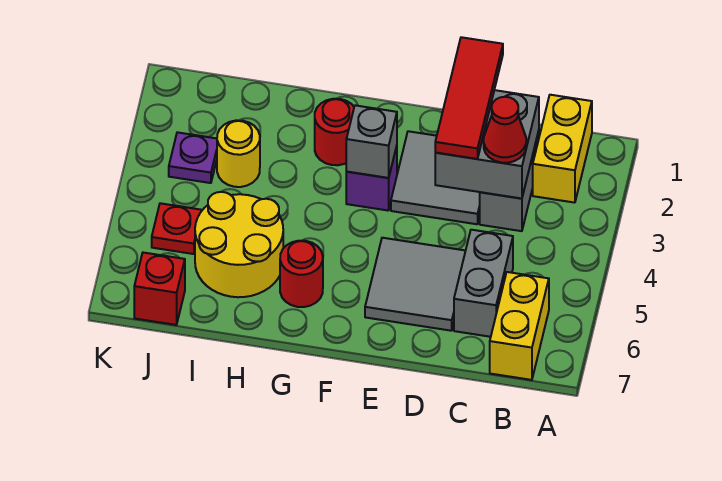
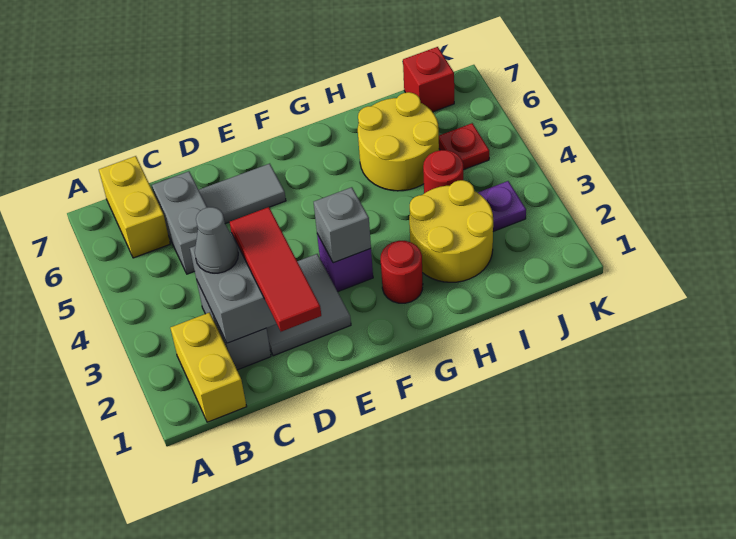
red 1x1 cone [484,97,526,163] -> grey 1x1 cone [195,207,238,273]
grey 2x2 tile [365,238,465,331] -> grey 1x2 tile [199,164,286,224]
red 1x1 round brick [280,241,323,307] -> red 1x1 round brick moved to [423,150,463,193]
yellow 1x1 round brick [217,120,260,187] -> yellow 2x2 round brick [409,180,493,282]

